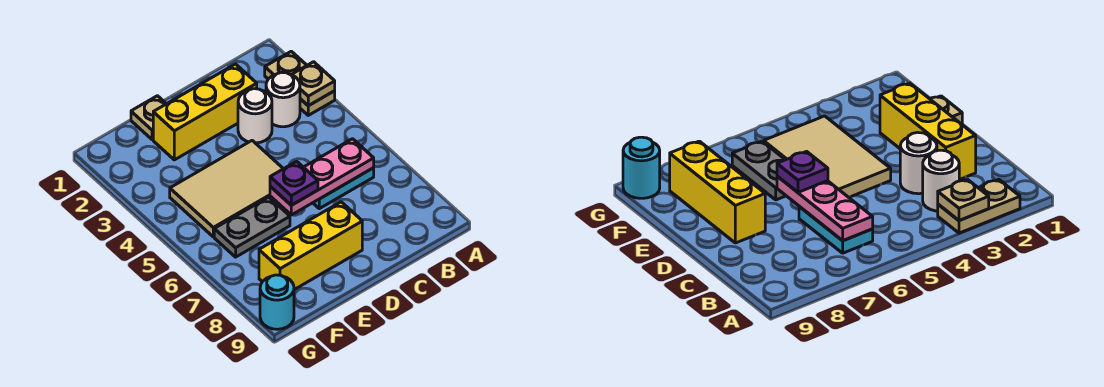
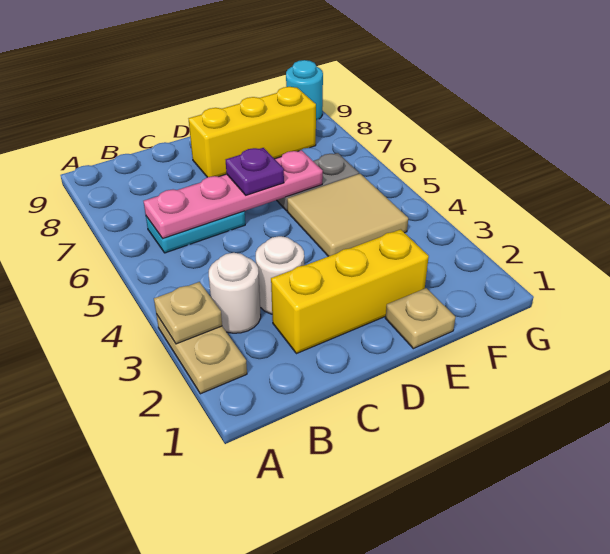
pink 1x3 plate [270,139,374,215] -> pink 1x4 plate [144,150,323,238]
tan 2x3 tile [170,141,283,237] -> tan 2x2 tile [287,174,408,256]

